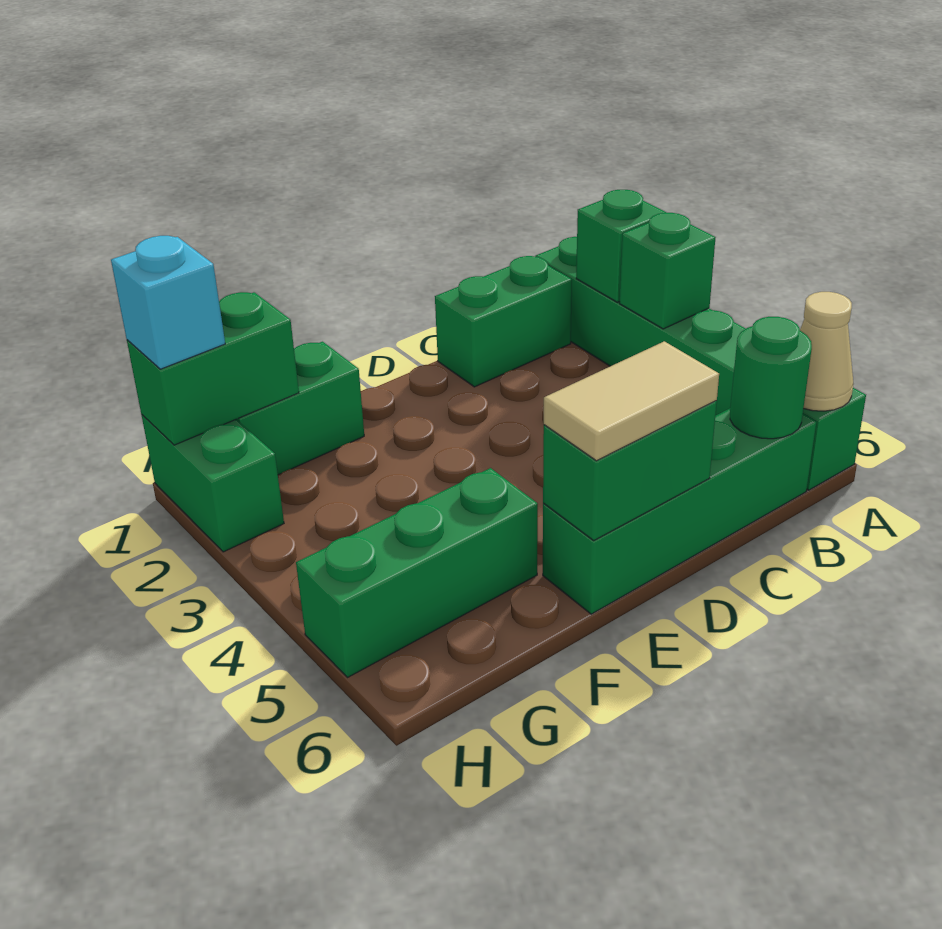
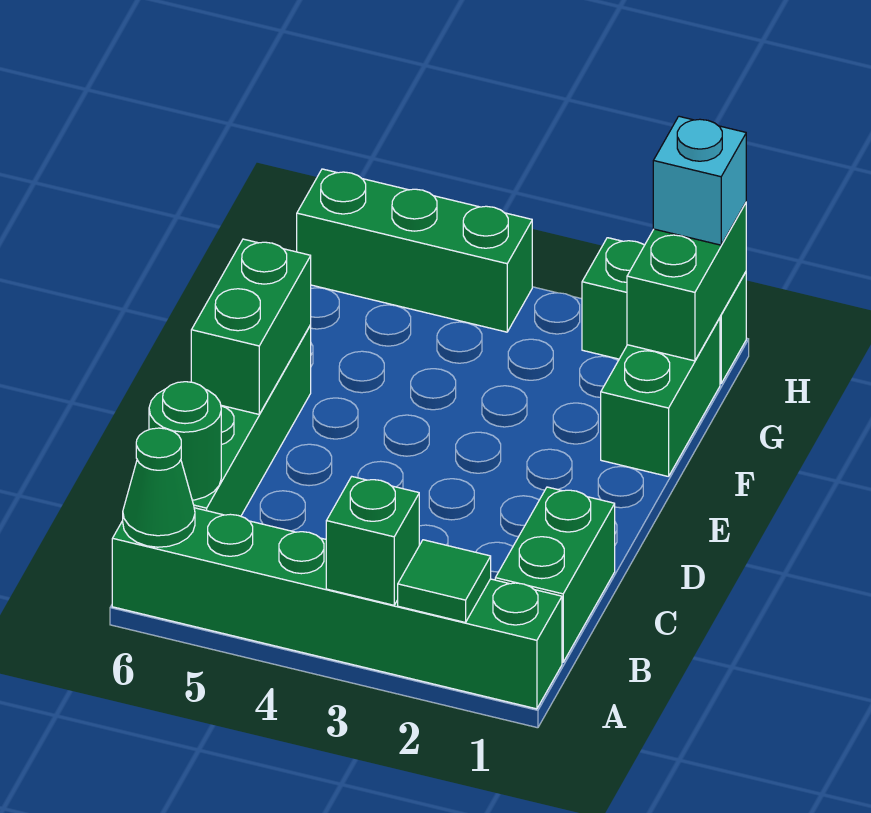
green 1x1 brick [576,190,666,302] -> green 1x1 tile [398,540,491,622]
tan 1x1 cone [800,292,853,411] -> green 1x1 cone [123,428,195,547]
tan 1x2 tile [544,341,719,461] -> none
green 1x3 brick [296,468,538,677] -> green 1x3 brick turned to [297,169,532,332]

